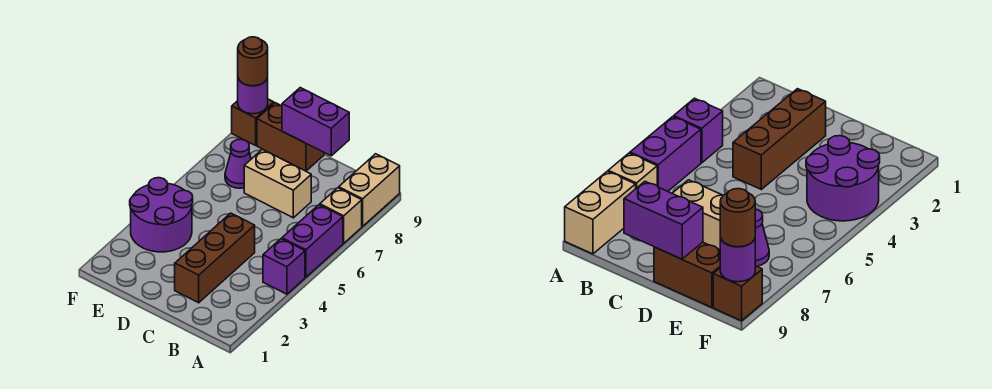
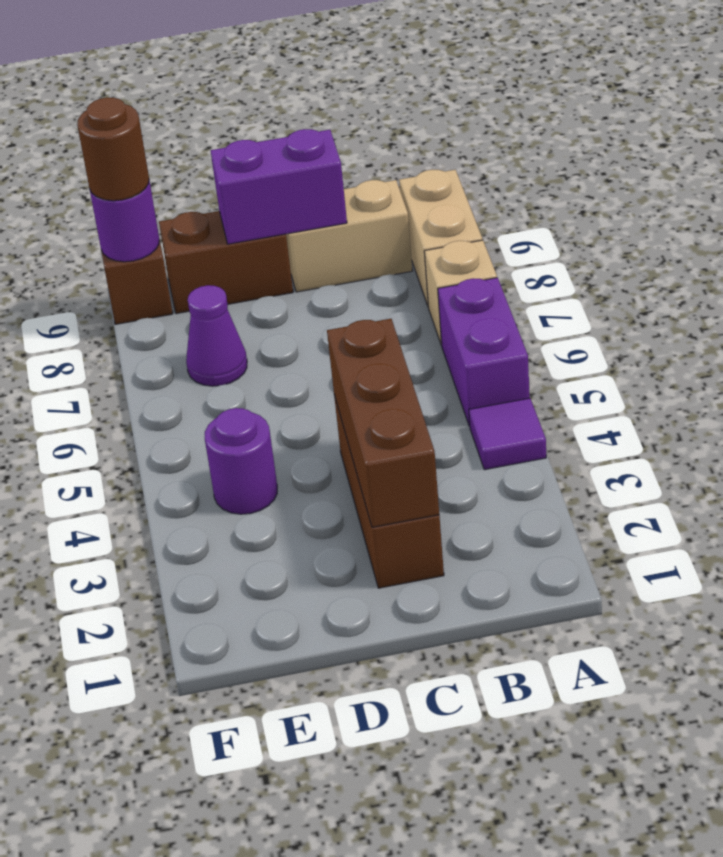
purple 1x1 brick [263,239,305,294] -> purple 1x1 tile [469,398,546,470]
none -> brown 1x3 brick [327,319,439,527]
tan 1x2 brick [244,149,311,218] -> tan 1x2 brick moved to [286,180,413,292]
purple 2x2 round brick [130,178,193,252] -> purple 1x1 round brick [205,408,277,514]

